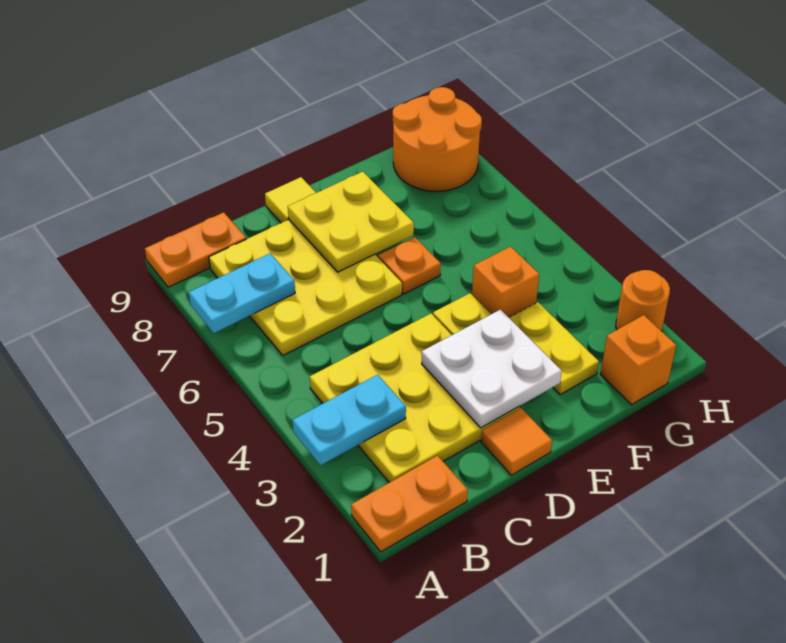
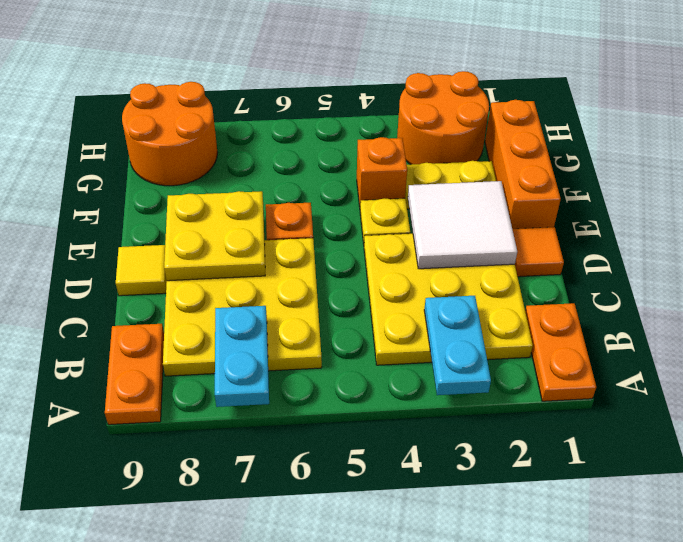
white 2x2 plate [422,309,562,428] -> white 2x2 tile [408,181,517,269]
orange 1x1 brick [600,315,676,405] -> orange 1x3 brick [485,100,561,229]
orange 1x1 round brick [616,270,670,331] -> orange 2x2 round brick [397,71,489,165]

